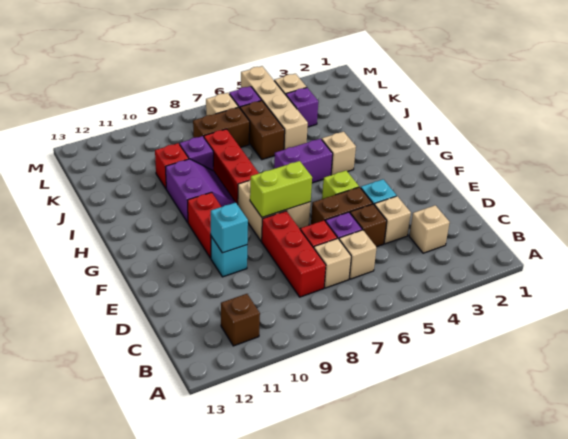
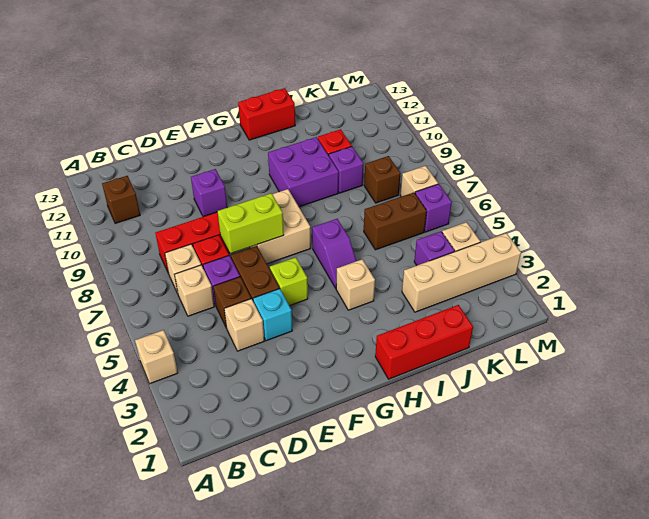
tan 1x1 brick [409,205,450,253] -> tan 1x1 brick moved to [135,330,178,384]
cyan 1x1 brick [211,236,247,277] -> purple 1x1 brick [191,169,227,217]
cyan 1x1 brick [211,202,248,253] -> none
lime 1x2 brick [250,161,312,217] -> lime 1x2 brick turned to [218,193,284,253]
red 1x2 brick [188,192,221,258] -> red 1x2 brick moved to [238,88,295,140]
purple 1x2 brick [274,139,333,183] -> purple 1x2 slope [312,219,356,288]
red 1x3 brick [204,129,259,204] -> red 1x3 brick moved to [375,305,473,379]
purple 2x2 slope [166,159,235,222] -> purple 2x2 brick [268,137,339,207]
tan 1x4 brick [241,66,308,150] -> tan 1x4 brick moved to [402,233,521,312]
brown 1x2 brick [193,107,250,148] -> brown 1x1 brick [364,156,401,203]

